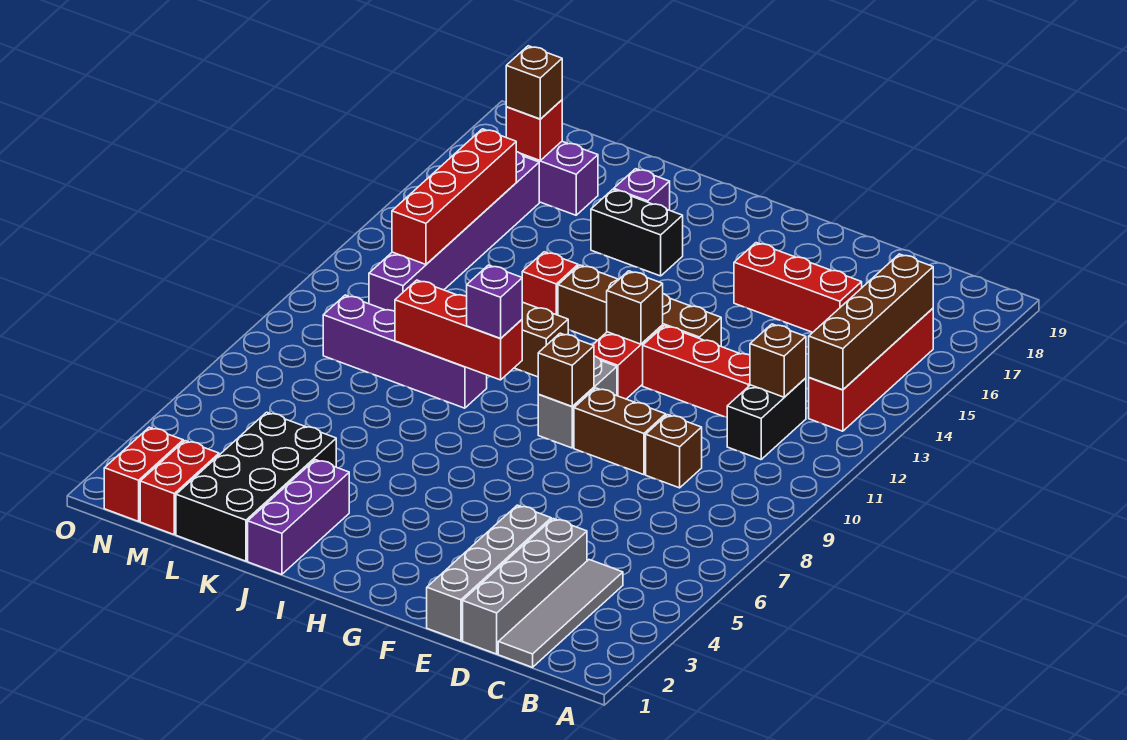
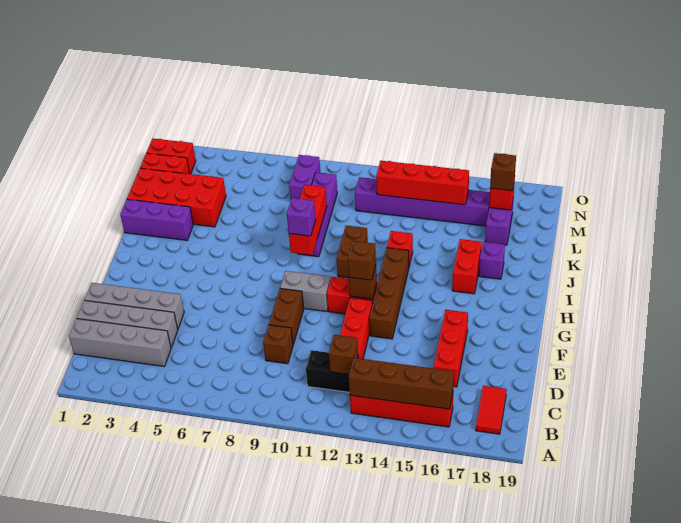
none -> red 1x2 tile [476,386,507,434]
grey 1x4 tile [498,560,623,667] -> grey 1x4 brick [69,318,171,367]
brown 1x1 brick [538,333,594,406] -> brown 1x1 brick moved to [348,241,376,280]
black 1x2 brick [591,189,683,276] -> red 1x2 brick [452,239,482,294]
black 2x4 brick [176,412,336,561] -> red 2x4 brick [127,168,226,227]
none -> purple 1x2 brick [289,155,320,199]

